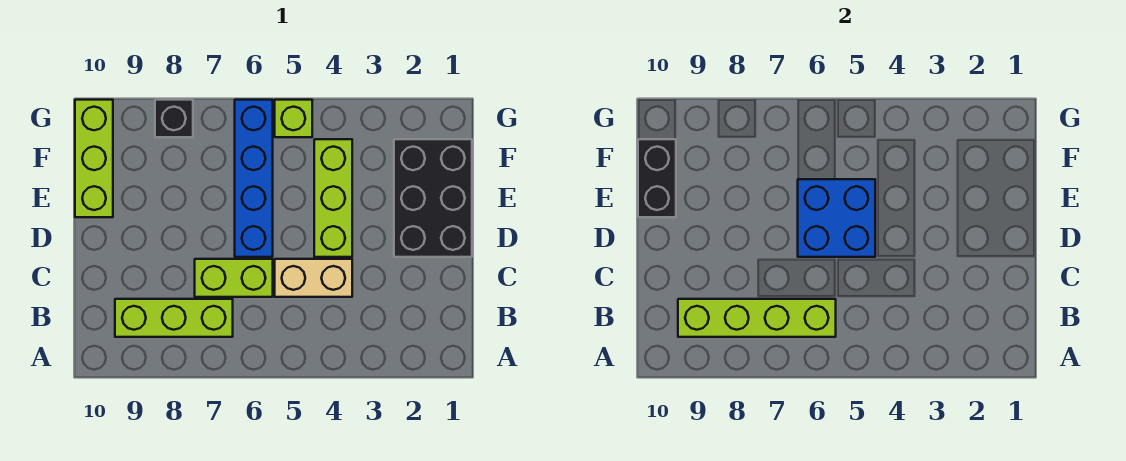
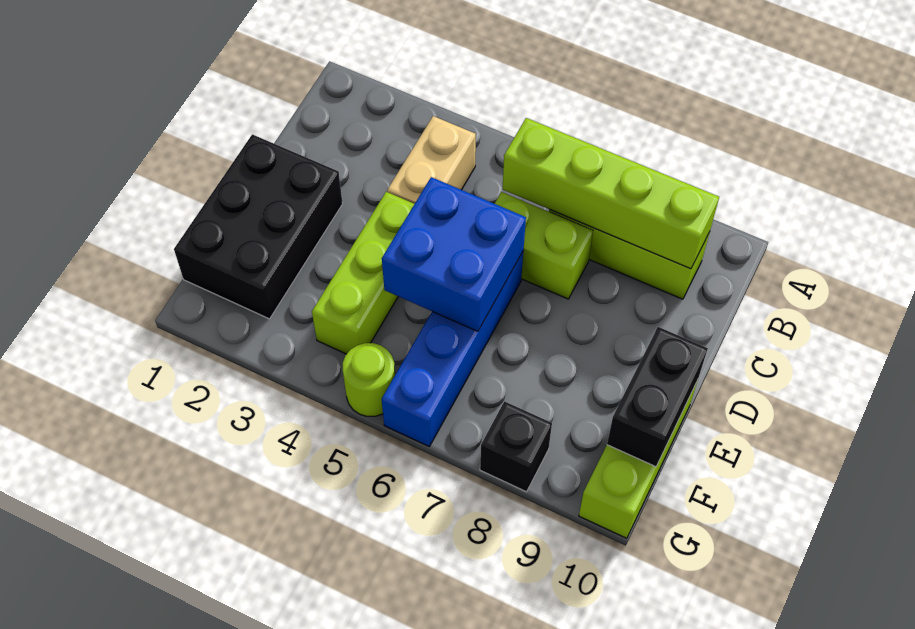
tan 1x2 brick [275,259,352,297] -> tan 1x2 brick turned to [387,116,476,204]
lime 1x1 brick [275,100,312,137] -> lime 1x1 round brick [342,343,395,416]

